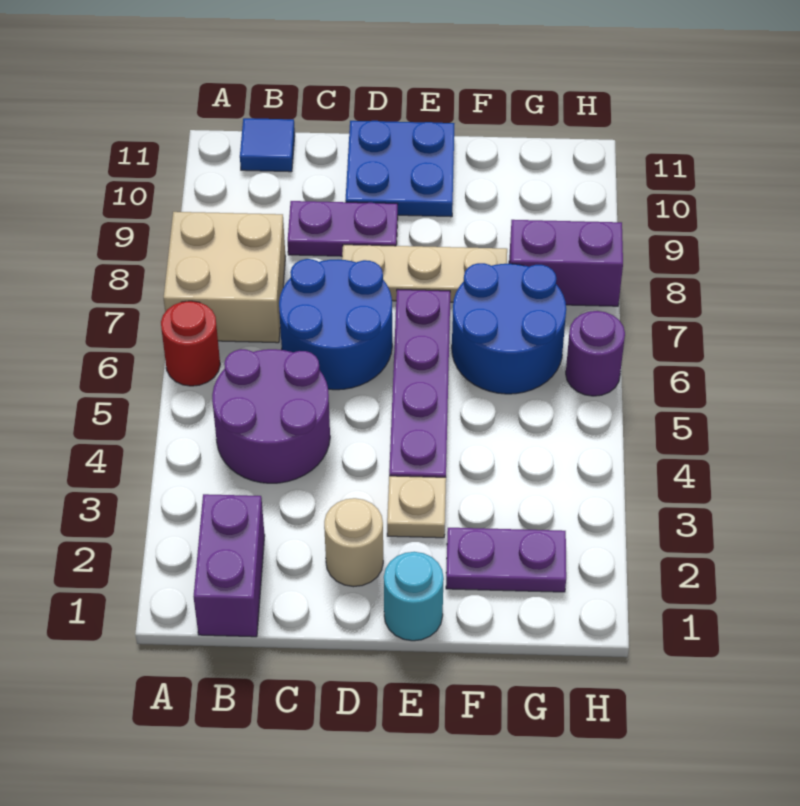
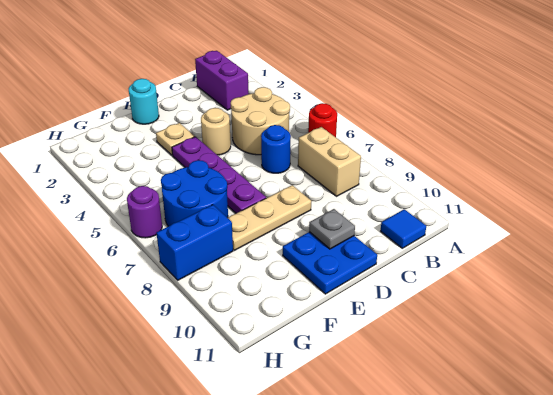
tan 2x2 brick [164,212,285,343] -> tan 1x2 brick [298,127,361,196]
purple 2x2 round brick [212,349,330,483] -> tan 2x2 round brick [231,87,290,155]
blue 2x2 round brick [279,259,392,390] -> blue 1x1 round brick [261,125,291,173]
purple 1x2 plate [288,201,398,256] -> none
tan 1x1 round brick [324,498,383,587] -> tan 1x1 round brick moved to [201,108,231,155]
none -> grey 1x1 plate [309,209,355,249]
purple 1x2 plate [446,528,566,592] -> none
purple 1x2 brick [509,220,623,306] -> blue 1x2 brick [157,205,233,280]

